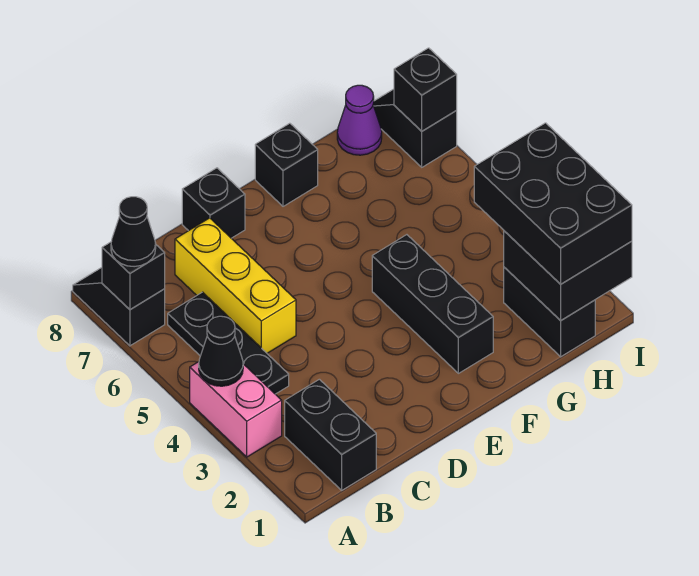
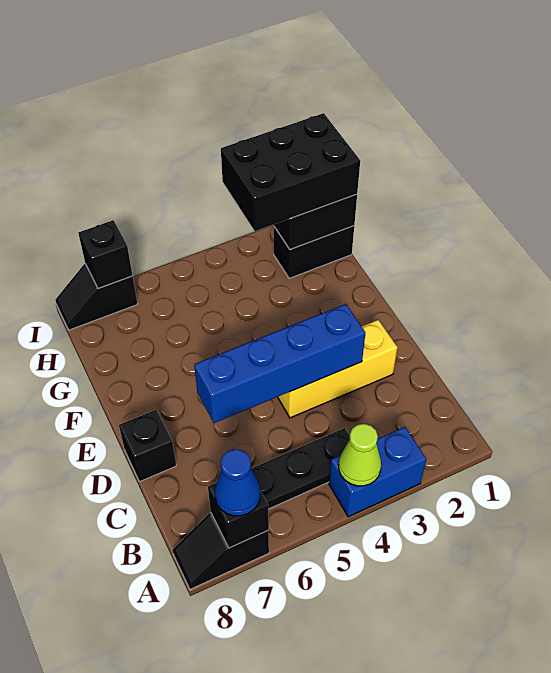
pink 1x2 brick [190,362,282,457] -> blue 1x2 brick [329,427,426,517]
black 1x1 cone [199,316,243,386] -> lime 1x1 cone [339,424,381,486]
black 1x1 cone [111,197,156,267] -> blue 1x1 cone [215,449,260,516]
black 1x2 brick [285,379,376,490] -> none
yellow 1x3 brick [175,218,296,353] -> yellow 1x3 brick moved to [278,320,398,418]
none -> blue 1x4 brick [194,304,365,423]
black 1x3 brick [372,235,493,373] -> none
black 1x1 brick [255,123,318,206] -> none
purple 1x1 cone [337,85,382,155] -> none

